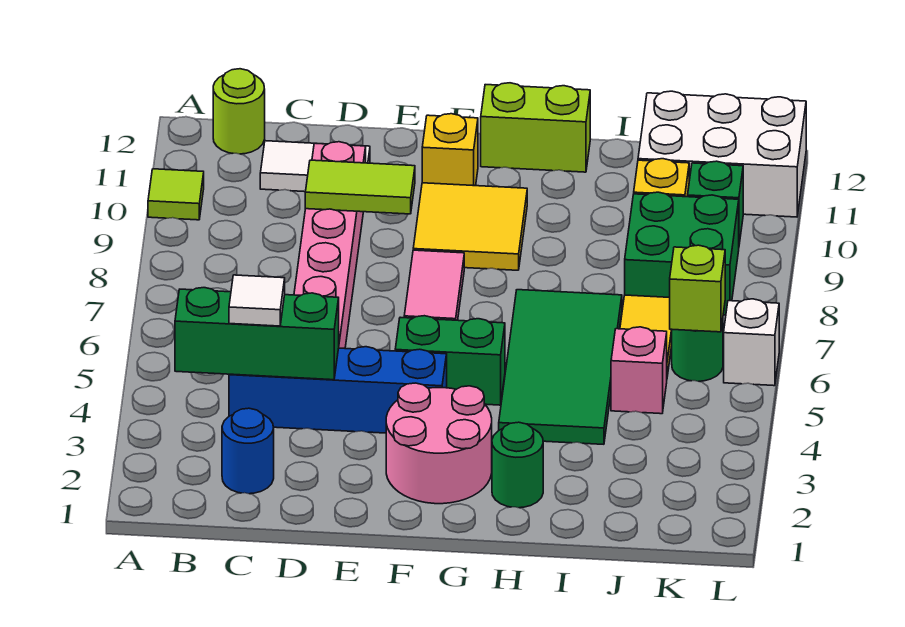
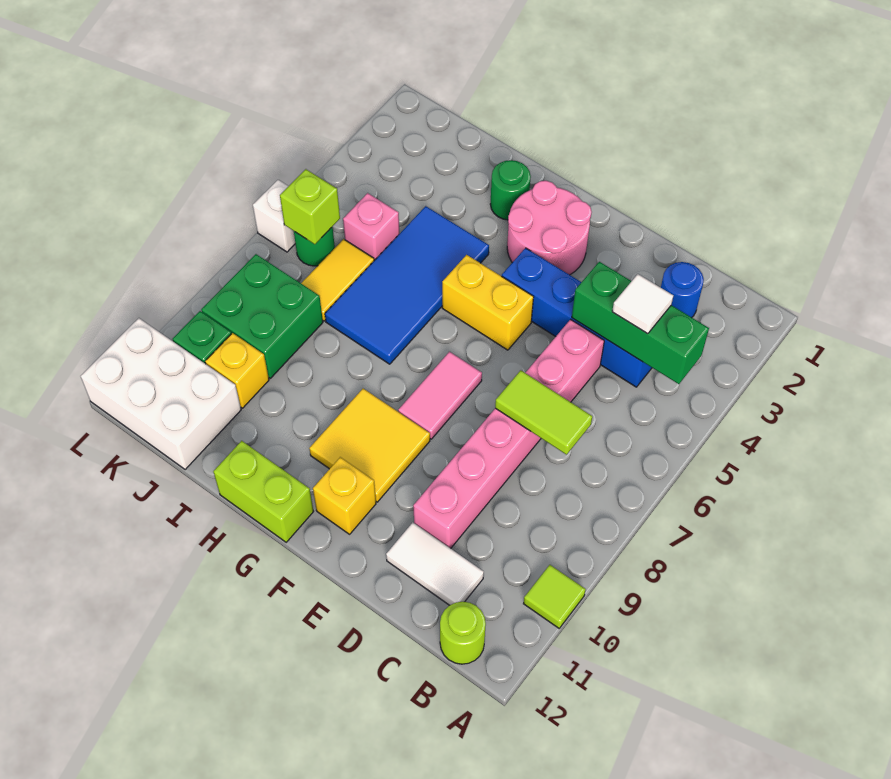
lime 1x2 tile [305,160,415,214] -> lime 1x2 tile moved to [495,370,592,455]
green 1x2 brick [395,316,505,405] -> yellow 1x2 brick [442,255,534,350]
green 2x4 tile [499,290,622,444] -> blue 2x4 tile [325,206,489,364]

